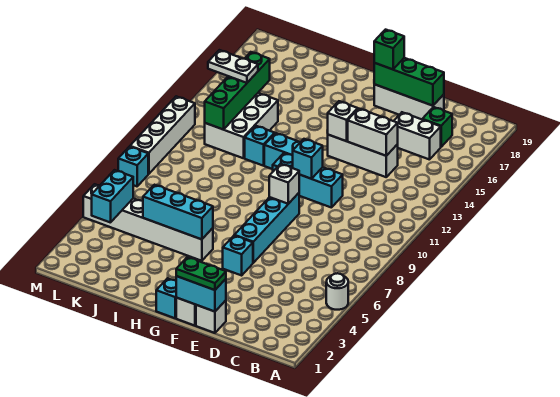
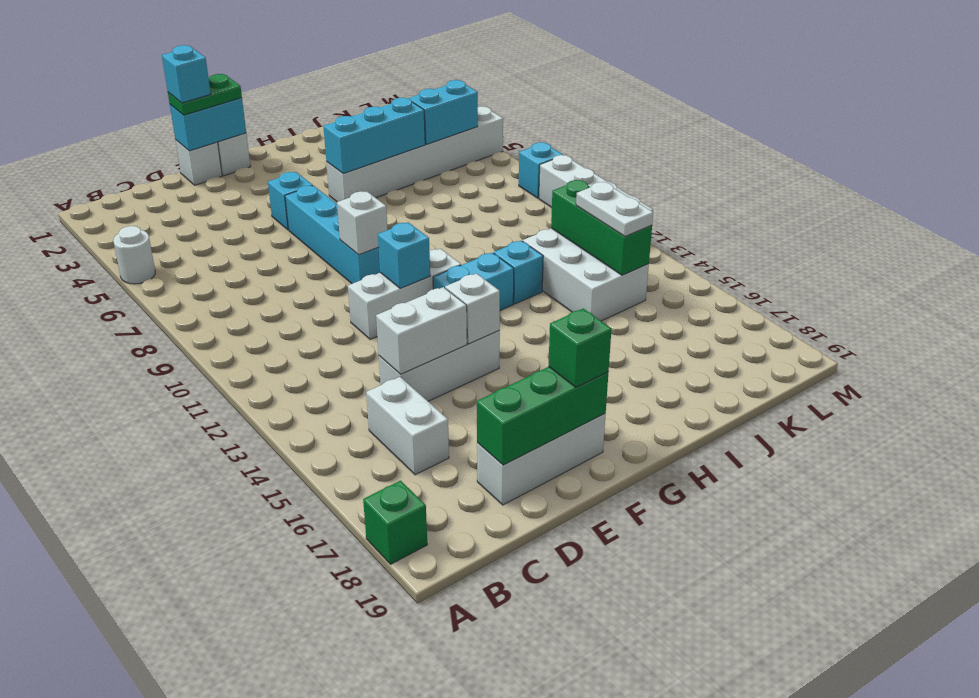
white 1x2 brick [394,112,441,160] -> white 1x2 brick turned to [366,377,449,475]
green 1x1 brick [422,107,452,147] -> green 1x1 brick moved to [363,481,427,564]
cyan 1x3 brick [273,153,343,208] -> white 1x3 brick [348,249,461,339]
cyan 1x1 brick [156,278,176,318] -> cyan 1x1 brick moved to [162,45,211,103]
green 1x4 brick [205,52,270,130] -> green 1x3 brick [551,180,652,275]
white 1x2 plate [208,50,258,83] -> white 1x2 plate turned to [576,182,653,237]
cyan 1x2 brick [92,170,133,223] -> cyan 1x2 brick turned to [408,80,478,144]

